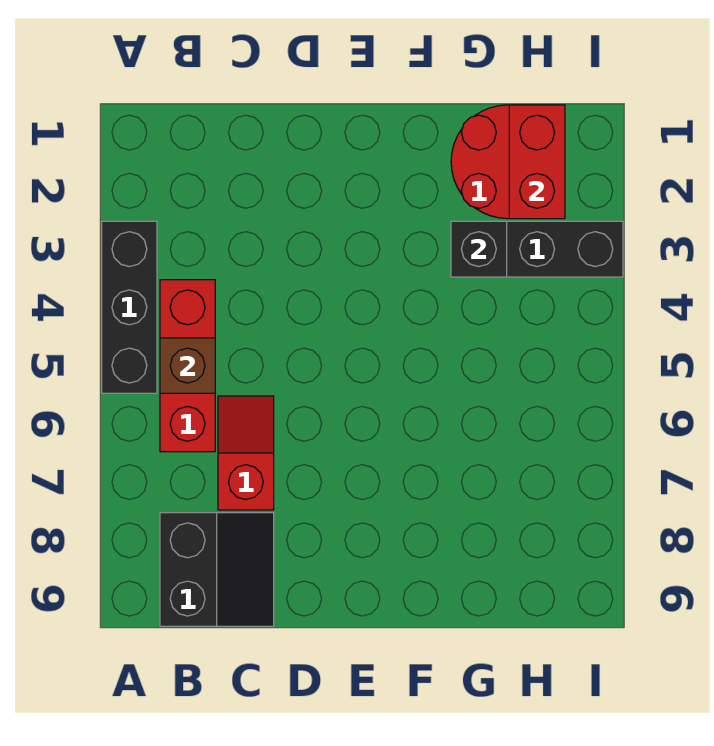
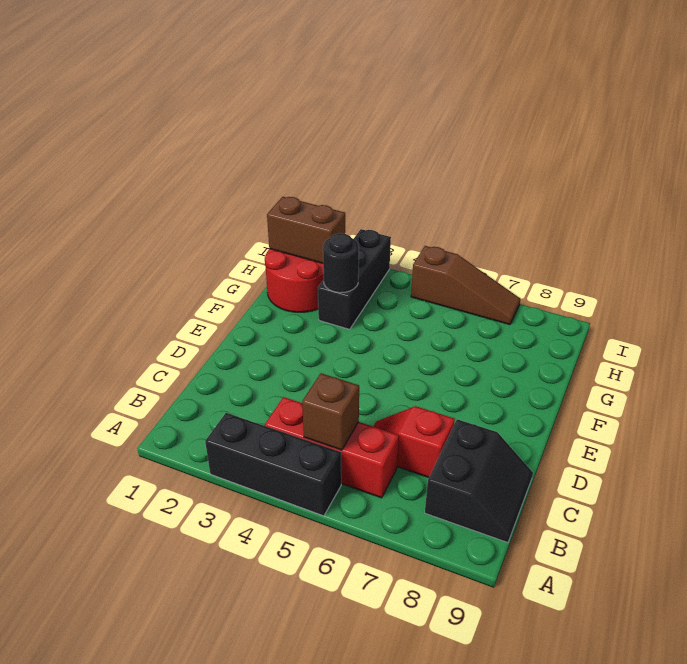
black 2x2 slope [160,513,274,626] -> black 2x2 slope turned to [425,419,533,543]
black 1x1 brick [451,221,507,277] -> black 1x1 round brick [323,233,359,293]
red 1x2 brick [509,105,565,219] -> brown 1x2 brick [267,197,345,263]
none -> brown 1x3 slope [411,246,520,325]

